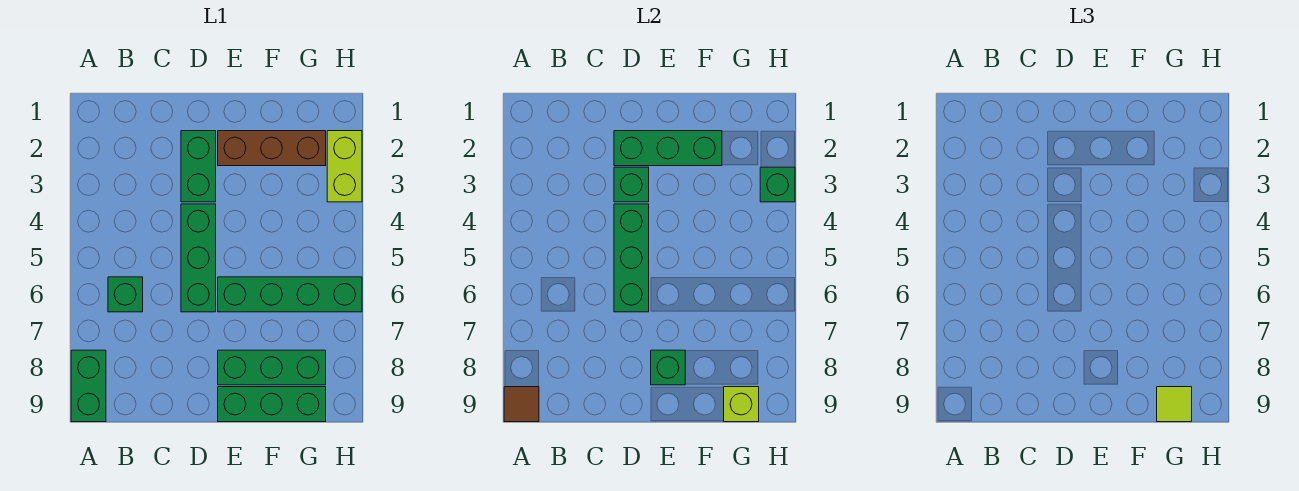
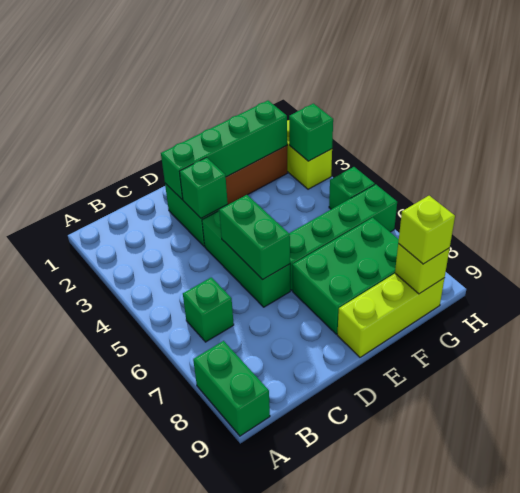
brown 1x1 tile [504,387,539,422] -> none
green 1x3 brick [614,131,722,166] -> green 1x4 brick [161,101,287,200]
green 1x3 brick [614,204,649,312] -> green 1x2 brick [219,195,290,280]
green 1x3 brick [218,350,326,385] -> green 2x3 brick [292,218,399,334]
green 1x1 brick [651,350,685,385] -> green 1x1 brick moved to [329,167,375,209]
green 1x3 brick [218,387,326,422] -> lime 1x3 brick [337,274,444,357]
lime 1x1 tile [1157,387,1192,422] -> lime 1x1 brick [398,196,455,264]

